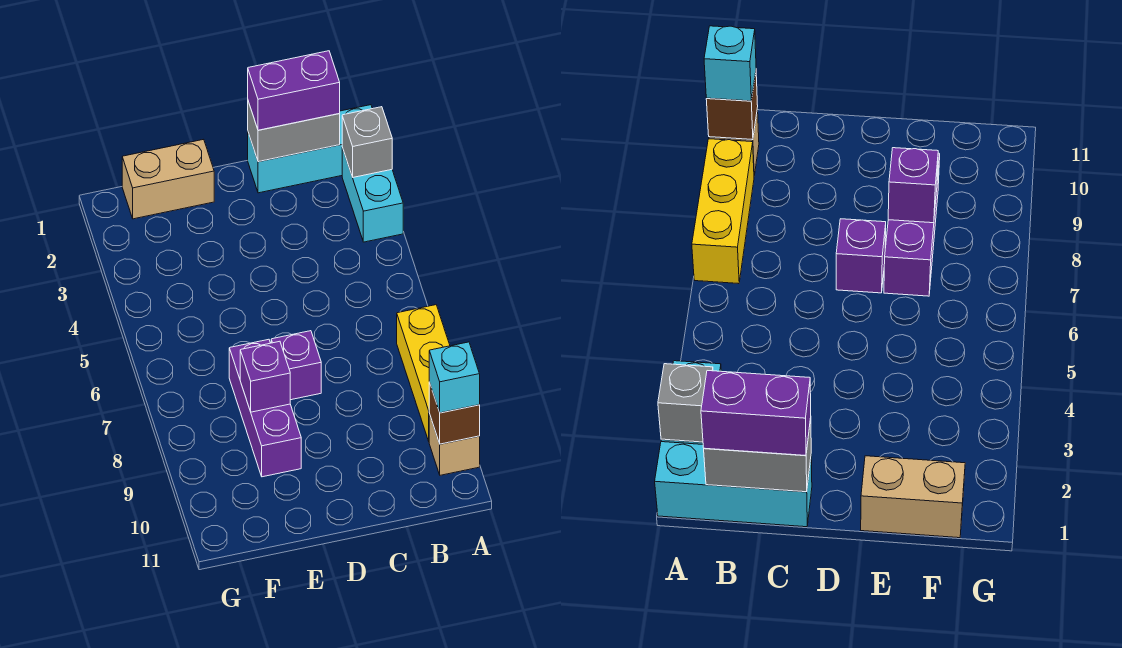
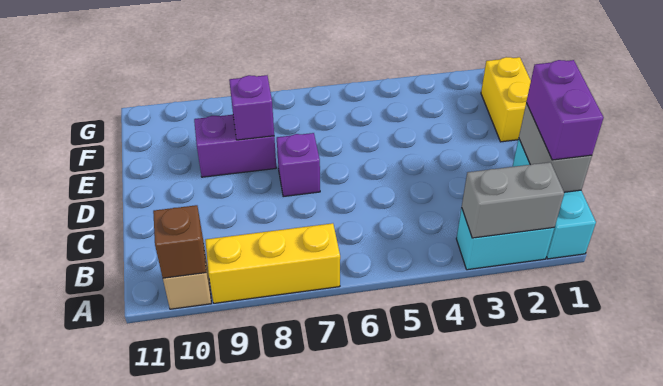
grey 1x1 brick [342,107,392,177] -> grey 1x2 brick [462,162,564,238]
cyan 1x1 brick [429,342,480,413] -> none
tan 1x2 brick [122,139,214,219] -> yellow 1x2 brick [481,57,531,142]
purple 1x3 brick [229,339,301,477] -> purple 1x2 brick [194,115,276,177]

